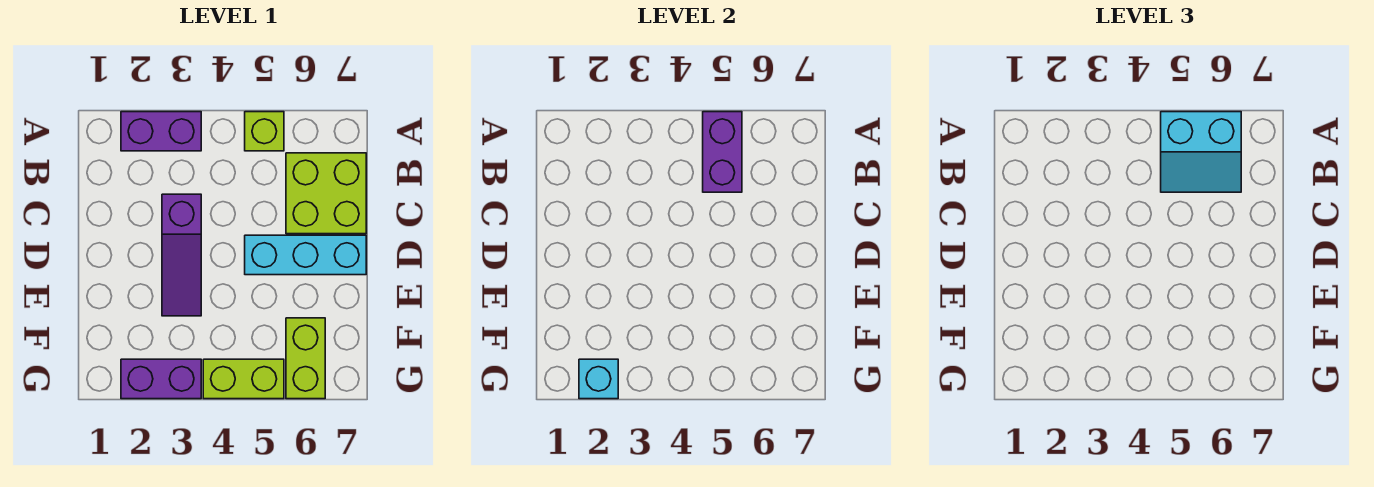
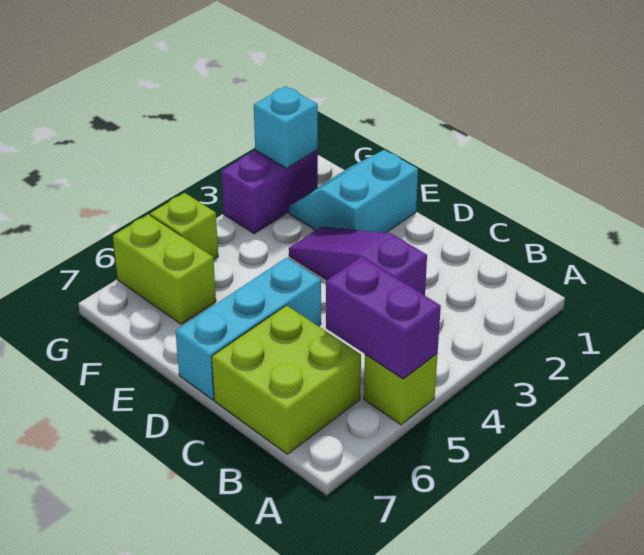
purple 1x2 brick [121,112,201,151] -> none
cyan 2x2 slope [1161,112,1241,192] -> cyan 2x2 slope moved to [289,150,418,233]
lime 1x2 brick [203,359,284,399] -> lime 1x1 brick [150,193,218,259]

